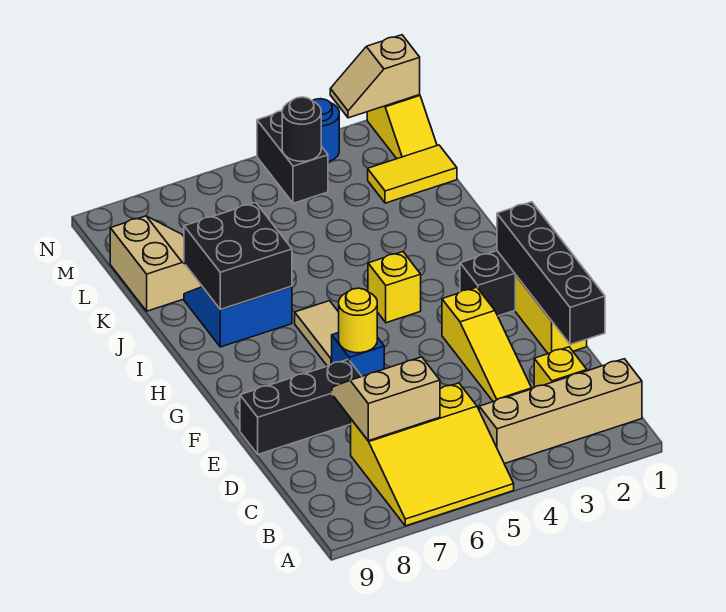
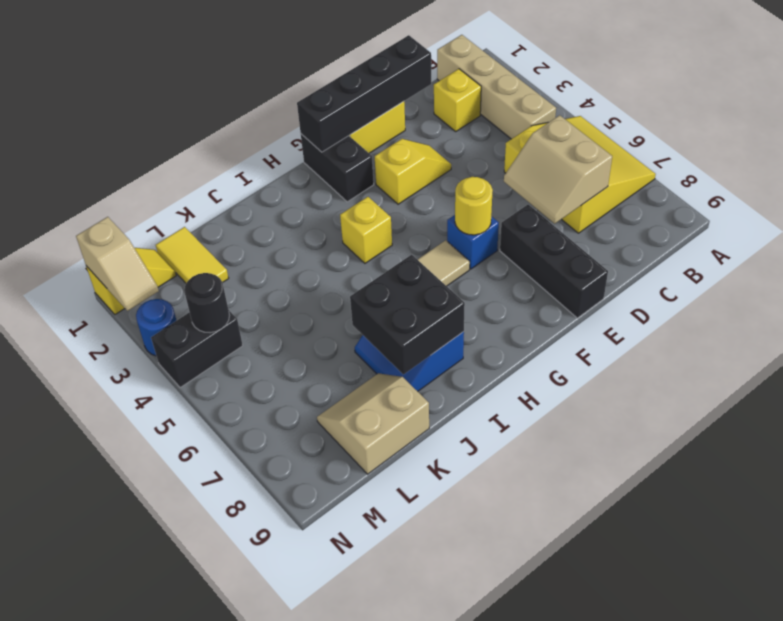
yellow 1x3 slope [442,287,532,402] -> yellow 1x2 slope [375,139,451,204]

